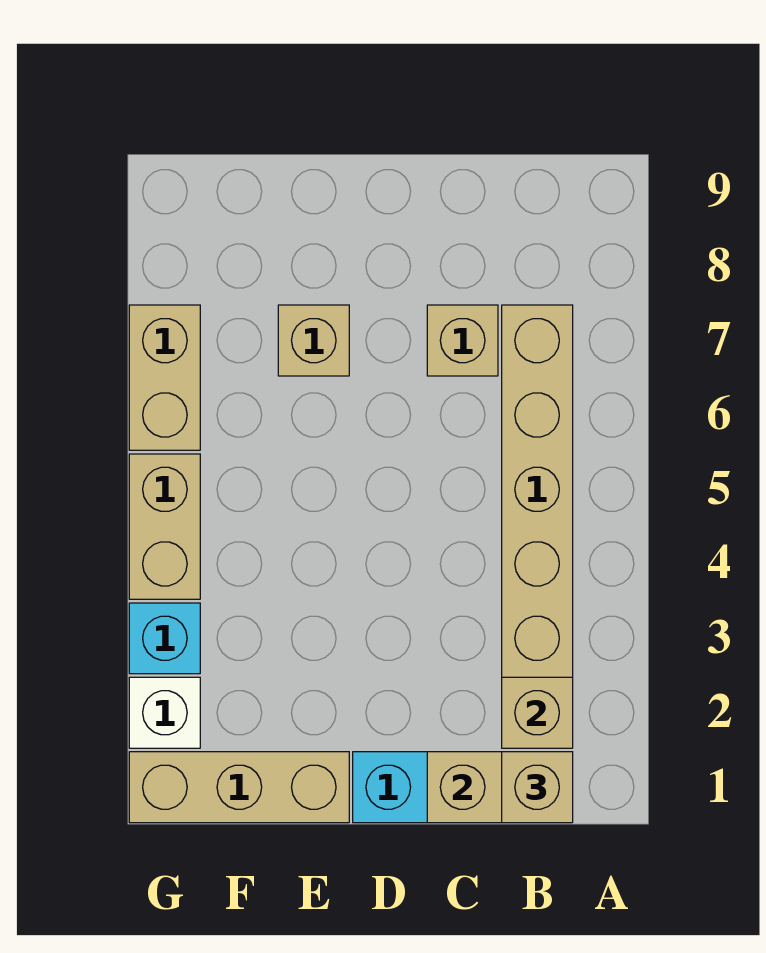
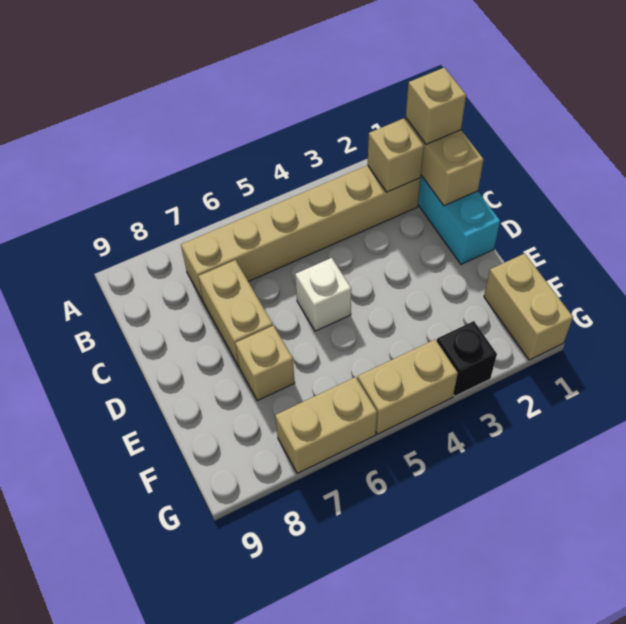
tan 1x1 brick [427,305,498,376] -> tan 1x2 brick [198,260,273,366]
tan 1x3 brick [129,752,349,823] -> tan 1x2 brick [484,253,573,360]
white 1x1 brick [129,677,200,748] -> white 1x1 brick moved to [295,258,351,331]
cyan 1x1 brick [129,603,200,674] -> black 1x1 brick [437,321,497,396]

